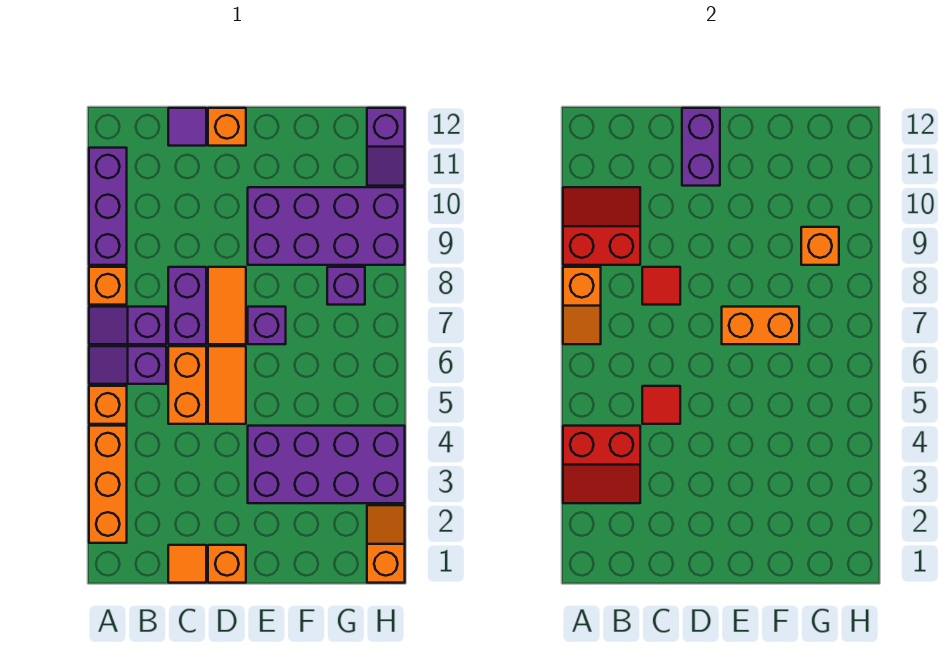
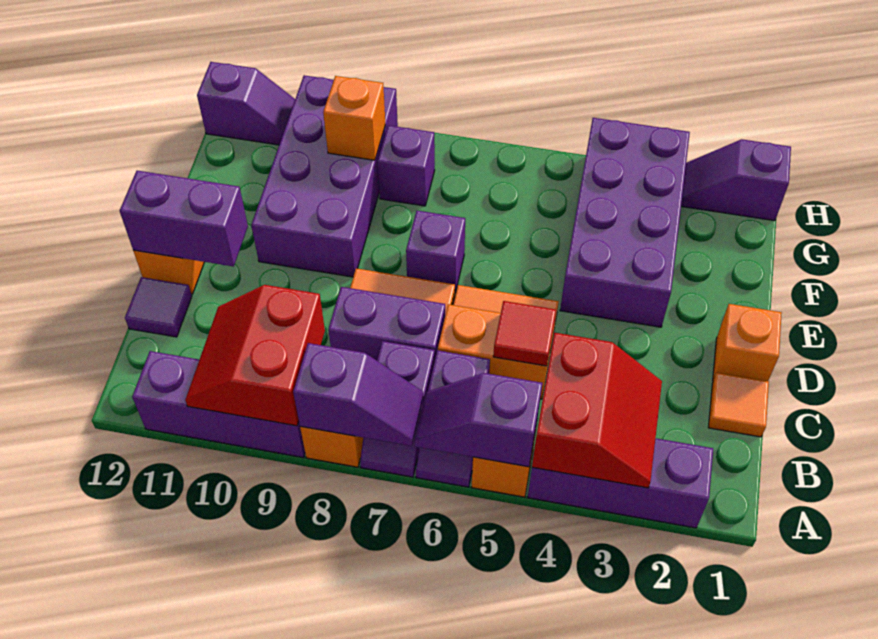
orange 1x3 brick [89,426,127,543] -> purple 1x3 brick [528,438,713,528]
none -> purple 1x2 slope [415,373,542,467]
orange 1x2 slope [563,267,601,344] -> purple 1x2 slope [293,343,423,446]
red 1x1 tile [642,267,680,305] -> none
orange 1x2 brick [722,307,799,344] -> none
orange 1x2 slope [367,505,405,583] -> purple 1x2 slope [681,139,791,221]

